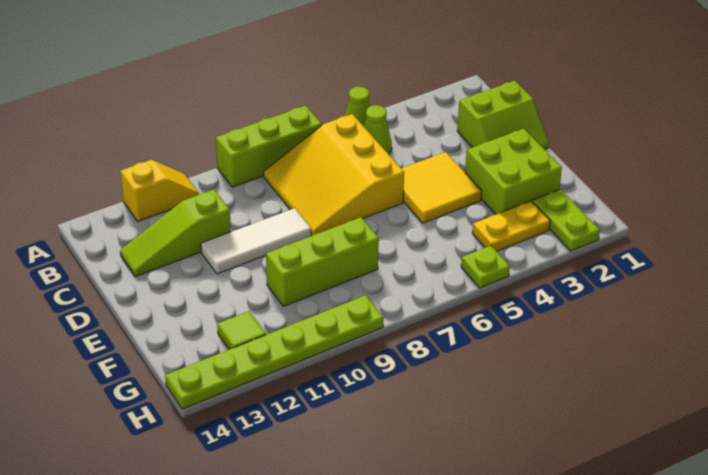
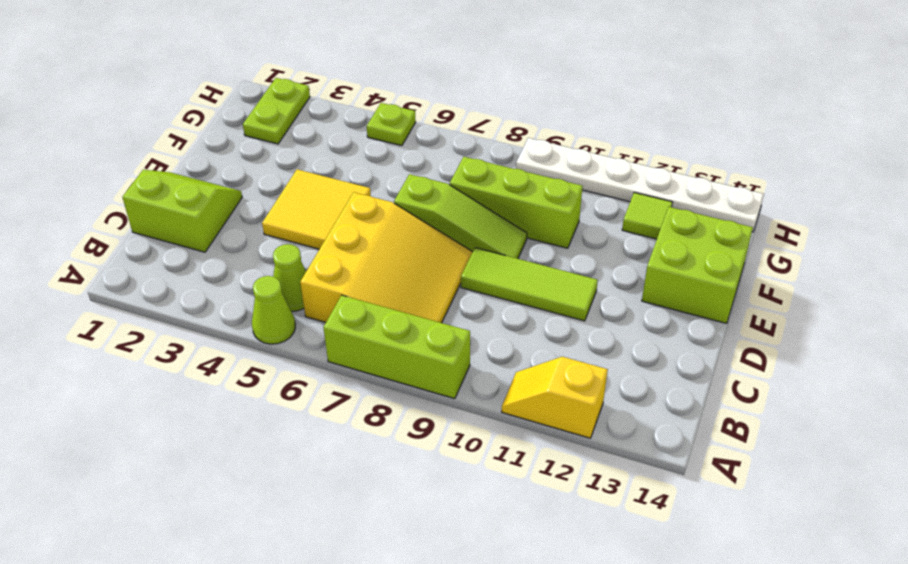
lime 1x3 slope [120,189,231,277] -> lime 1x3 slope moved to [394,174,527,259]
white 1x3 tile [201,208,311,274] -> lime 1x3 tile [461,248,598,321]
lime 2x2 brick [465,129,562,214] -> lime 2x2 brick moved to [642,207,753,323]
yellow 1x2 plate [472,201,550,251] -> none
lime 1x6 plate [165,295,384,409] -> white 1x6 plate [516,138,764,232]

